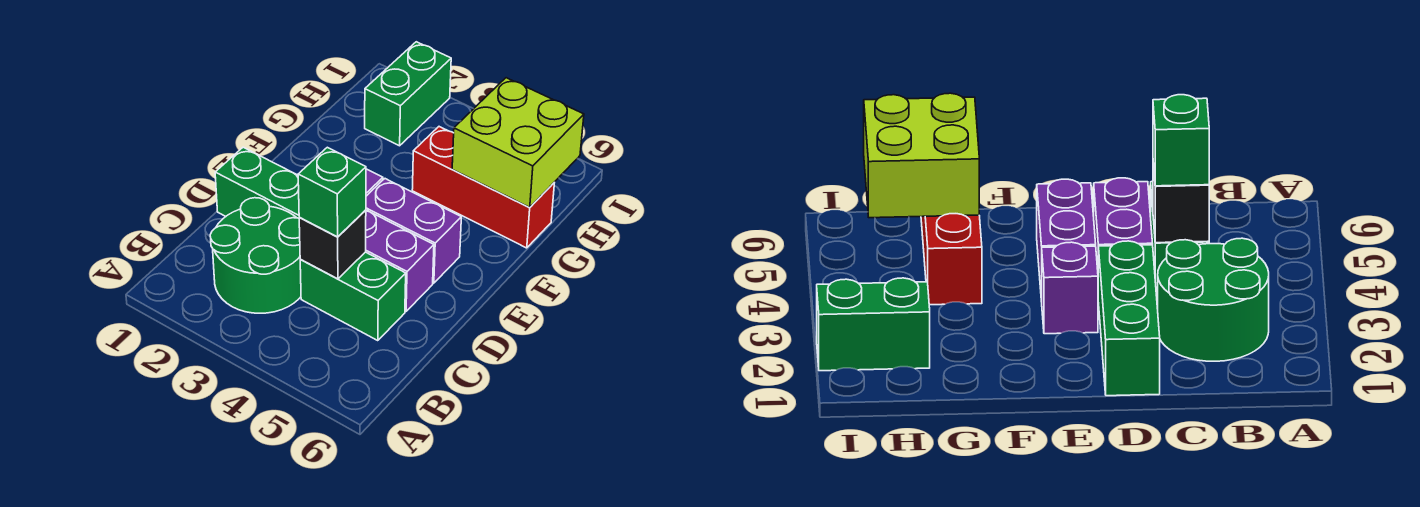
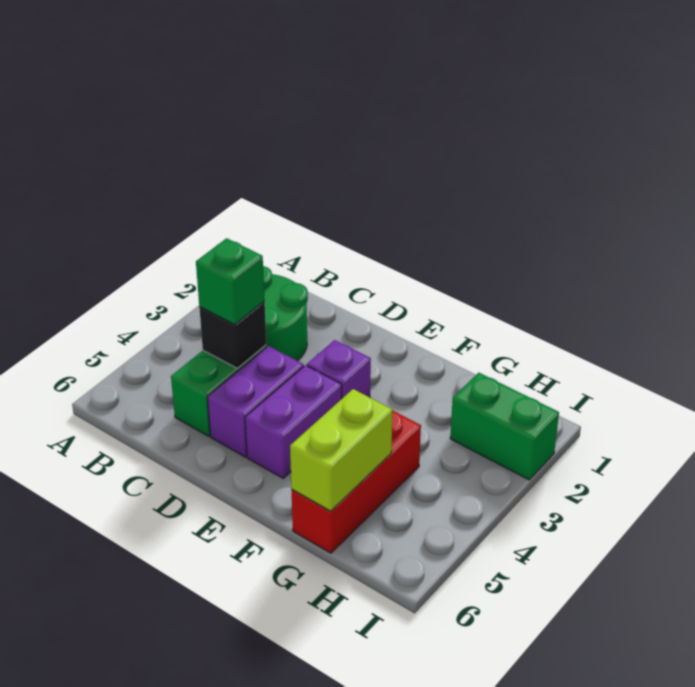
green 1x3 brick [215,147,299,218] -> none
lime 2x2 brick [452,78,584,207] -> lime 1x2 brick [290,389,393,511]

